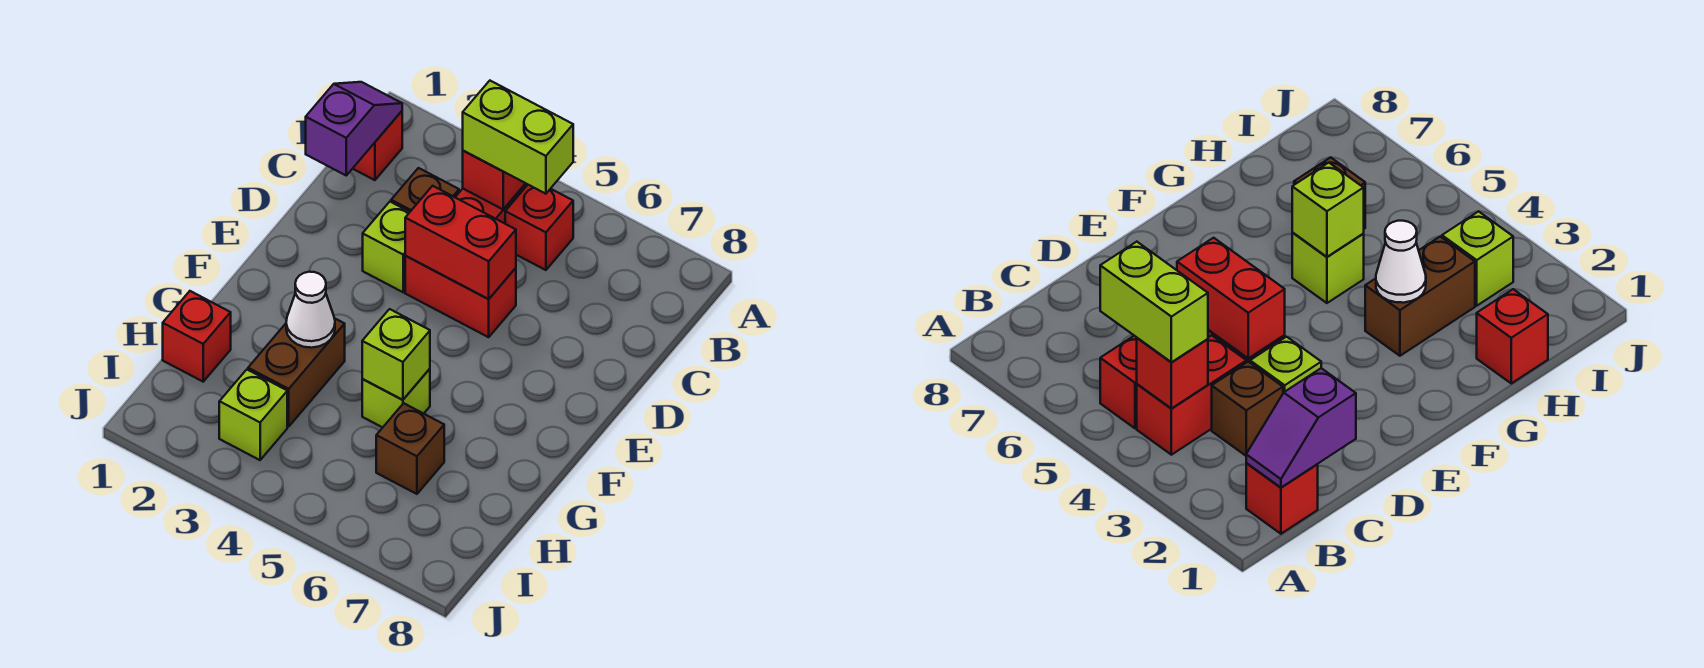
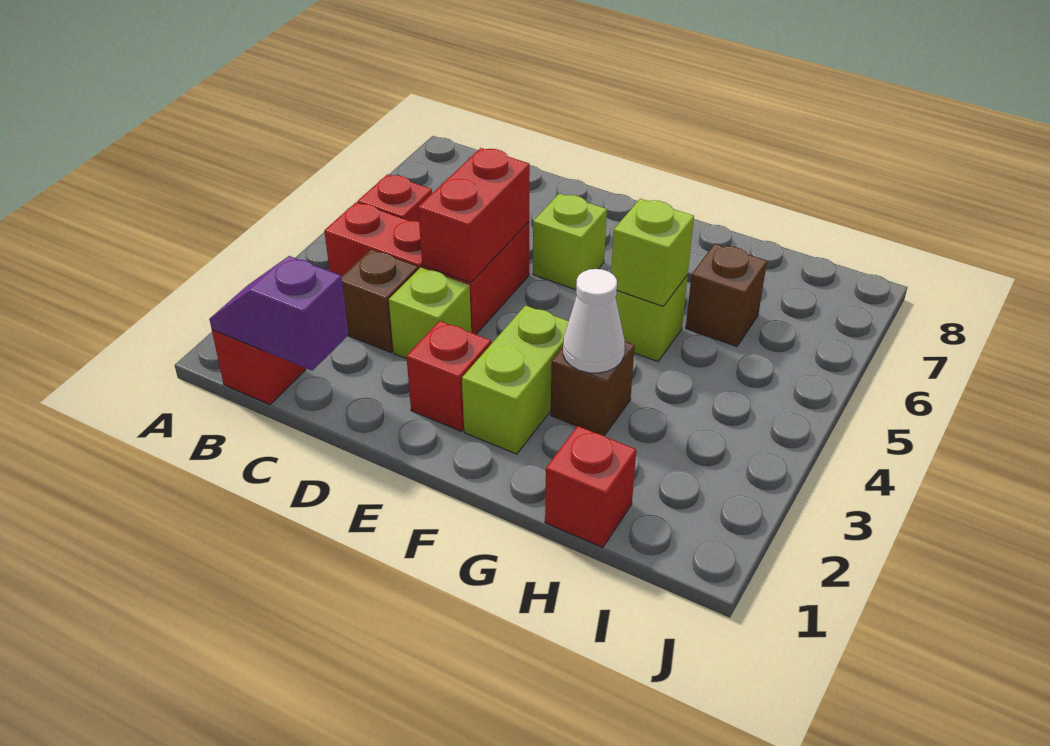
red 1x1 brick [463,151,526,209] -> red 1x1 brick moved to [406,321,491,431]
lime 1x2 brick [463,81,573,194] -> lime 1x2 brick moved to [462,305,569,454]
brown 1x2 brick [248,318,345,427] -> brown 1x1 brick [551,342,635,436]
lime 1x1 brick [219,370,287,460] -> lime 1x1 brick moved to [533,193,607,290]

